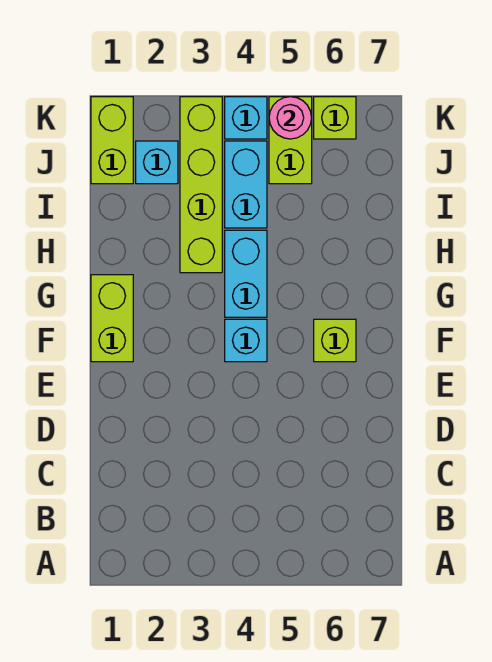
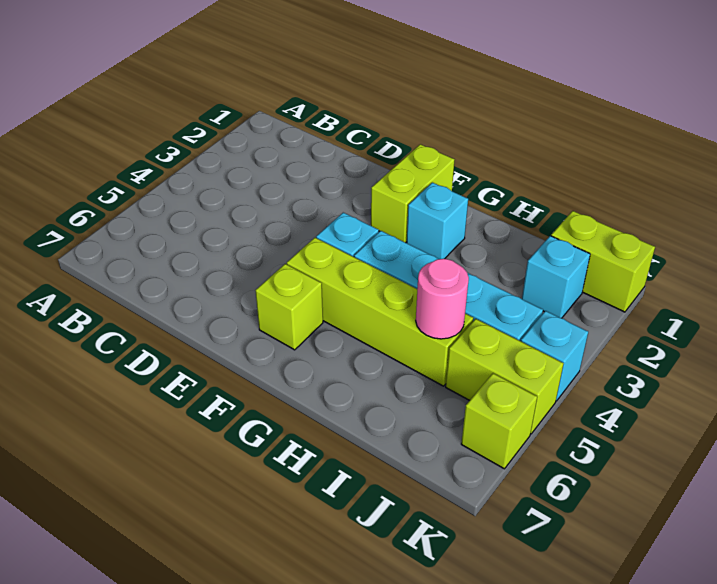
lime 1x2 brick [91,275,133,362] -> lime 1x2 brick turned to [371,144,454,243]
none -> cyan 1x1 brick [407,183,468,259]
lime 1x4 brick [180,97,222,273] -> lime 1x4 brick moved to [287,238,473,386]
pink 1x1 round brick [269,97,312,139] -> pink 1x1 round brick moved to [416,259,469,339]

